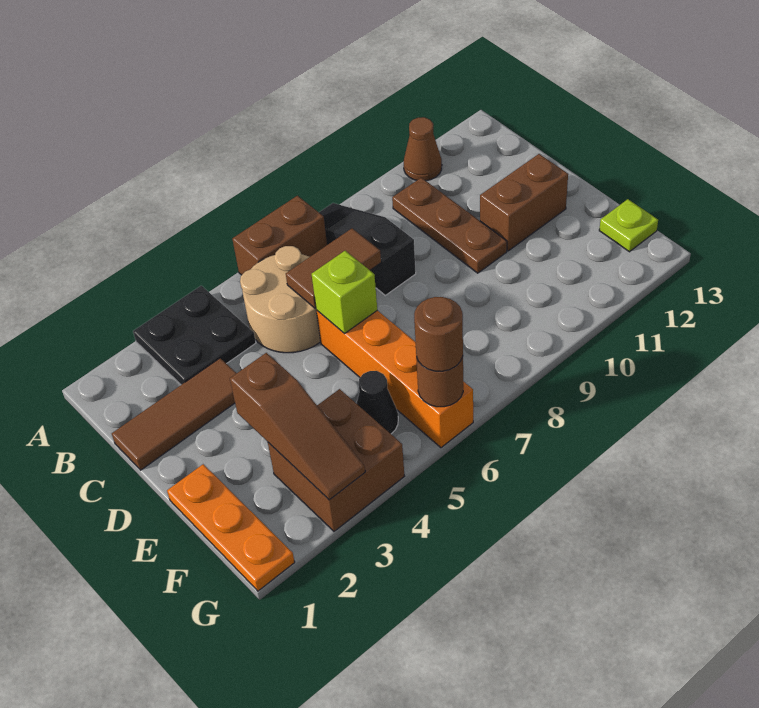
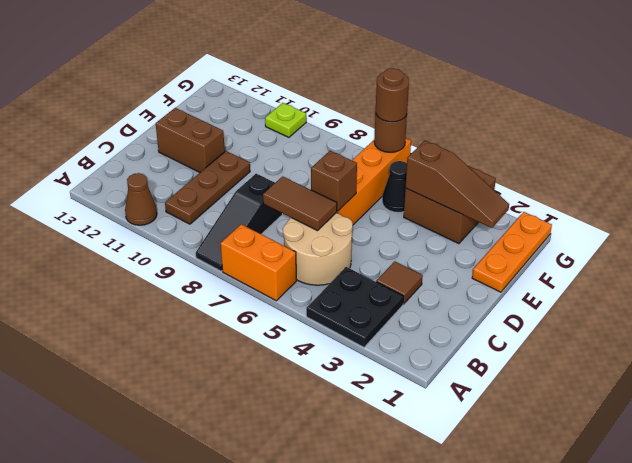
brown 1x2 brick [232,196,327,275] -> orange 1x2 brick [221,224,296,301]
brown 1x3 tile [112,358,237,470] -> brown 1x1 tile [376,261,423,304]
lime 1x1 brick [312,251,377,334] -> brown 1x1 brick [311,151,357,211]
brown 1x3 slope [230,353,365,500] -> brown 1x3 slope turned to [405,141,509,228]
lime 1x1 plate [599,199,658,252] -> lime 1x1 plate moved to [265,103,306,137]

